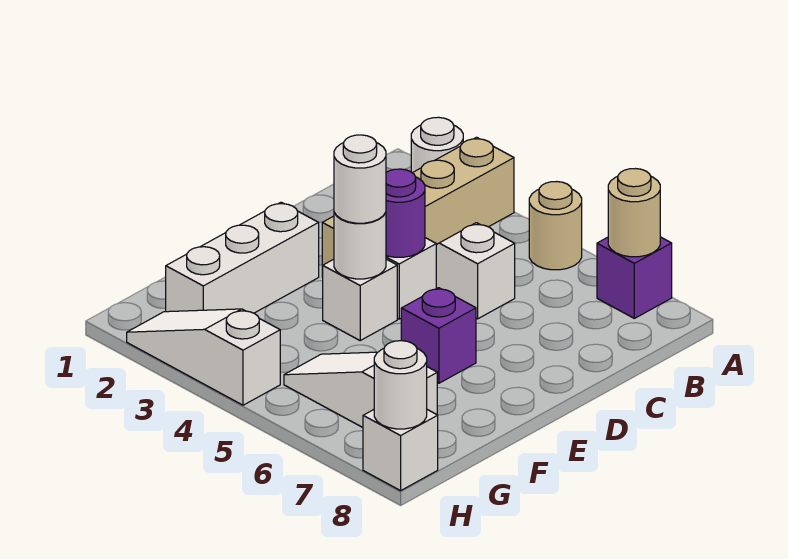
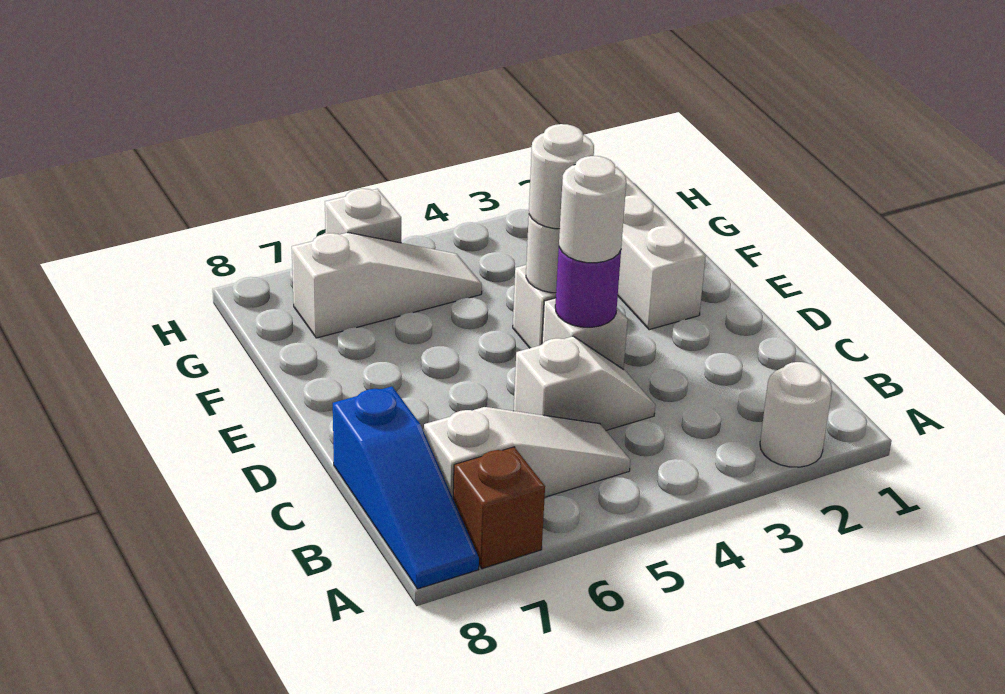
tan 1x4 brick [322,137,514,277] -> none
tan 1x1 round brick [529,182,582,270] -> none
purple 1x1 brick [597,237,672,318] -> brown 1x1 brick [453,447,545,569]
tan 1x1 round brick [608,169,660,257] -> none
none -> blue 1x3 slope [333,386,479,589]
purple 1x1 brick [401,288,476,383] -> none
white 1x3 slope [127,309,280,405] -> white 1x3 slope moved to [424,407,630,497]
white 1x1 brick [363,410,438,491] -> white 1x1 brick moved to [325,189,401,243]
white 1x1 round brick [374,341,427,429] -> white 1x1 round brick moved to [559,156,626,263]

